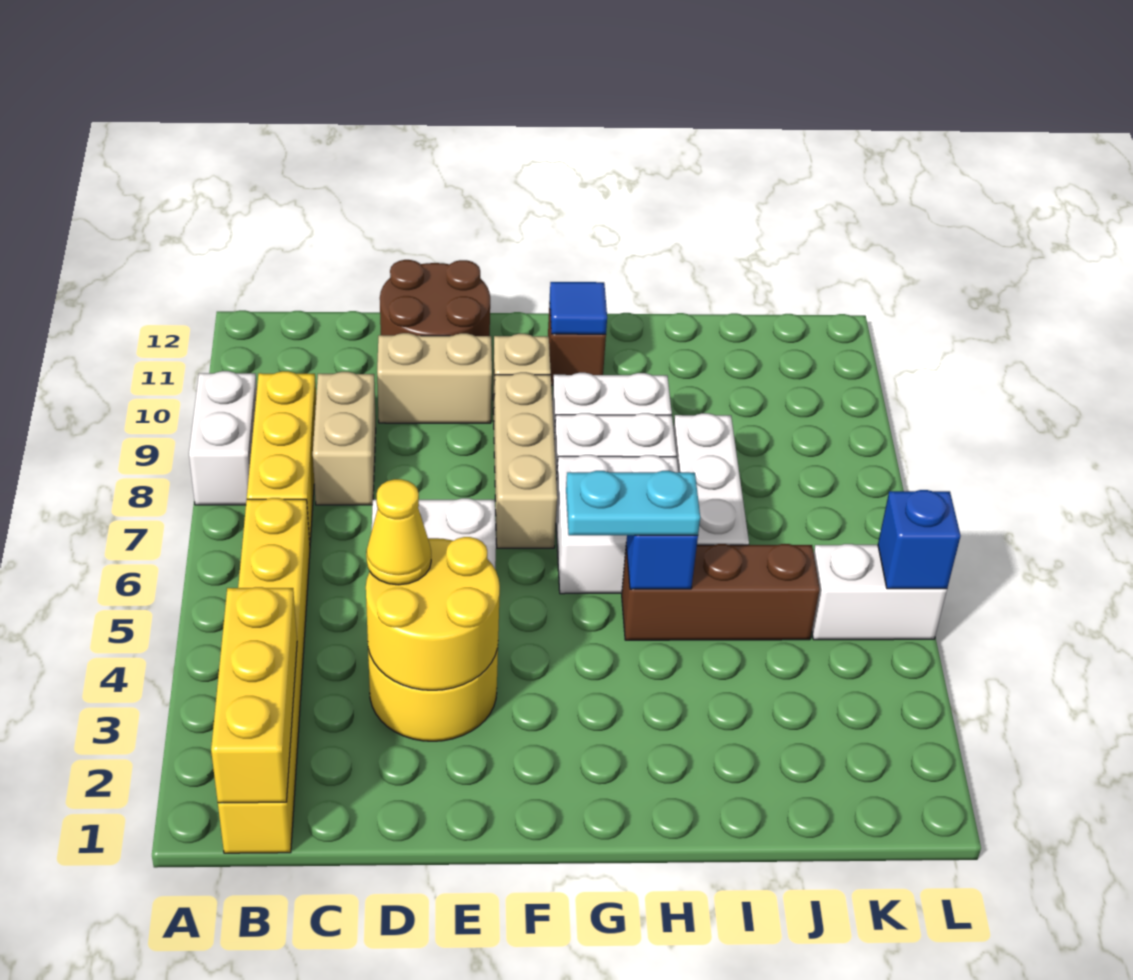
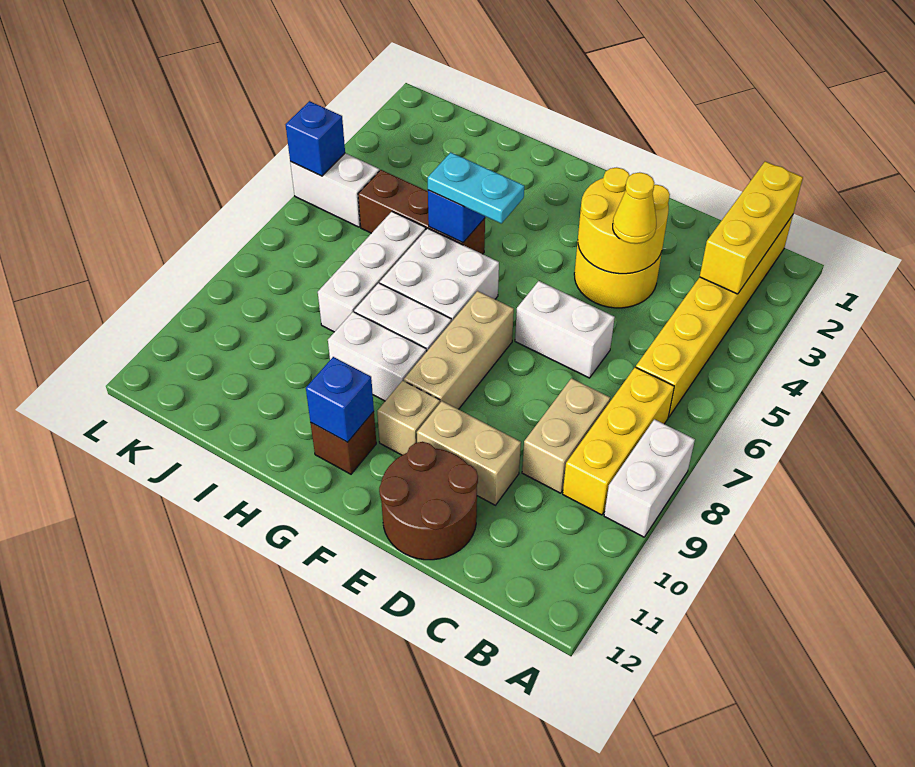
blue 1x1 tile [550,282,607,334] -> blue 1x1 brick [306,357,374,442]

